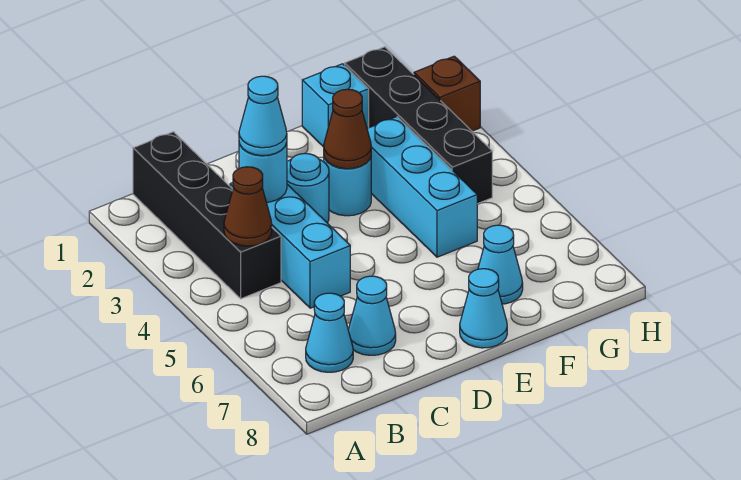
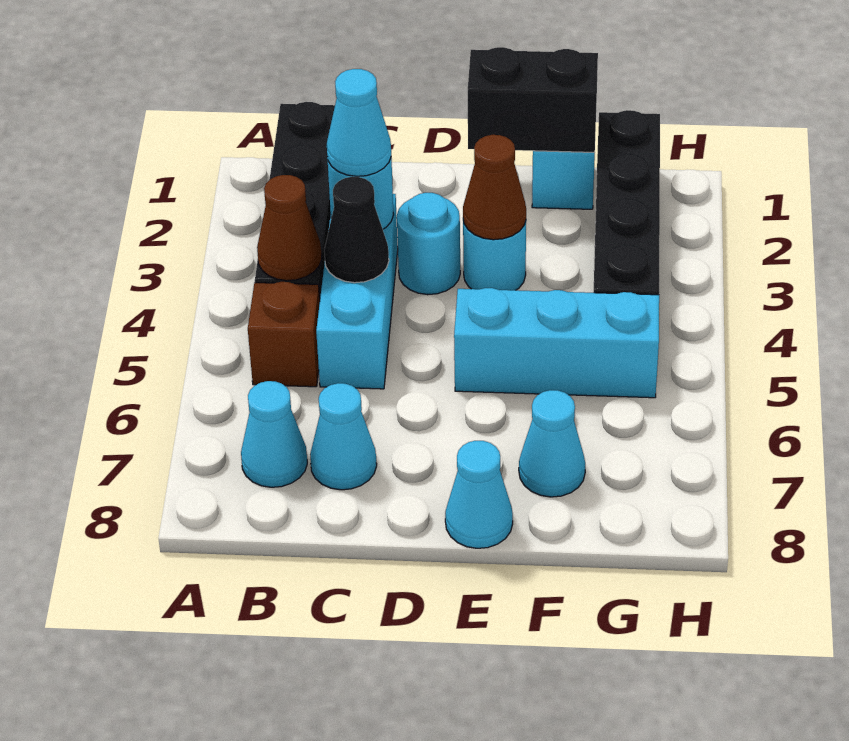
none -> black 1x1 cone [324,177,389,283]
none -> black 1x2 brick [468,47,598,152]
cyan 1x3 brick [367,117,477,257] -> cyan 1x3 brick turned to [454,288,659,398]
brown 1x1 brick [414,56,480,131] -> brown 1x1 brick moved to [248,282,320,387]

